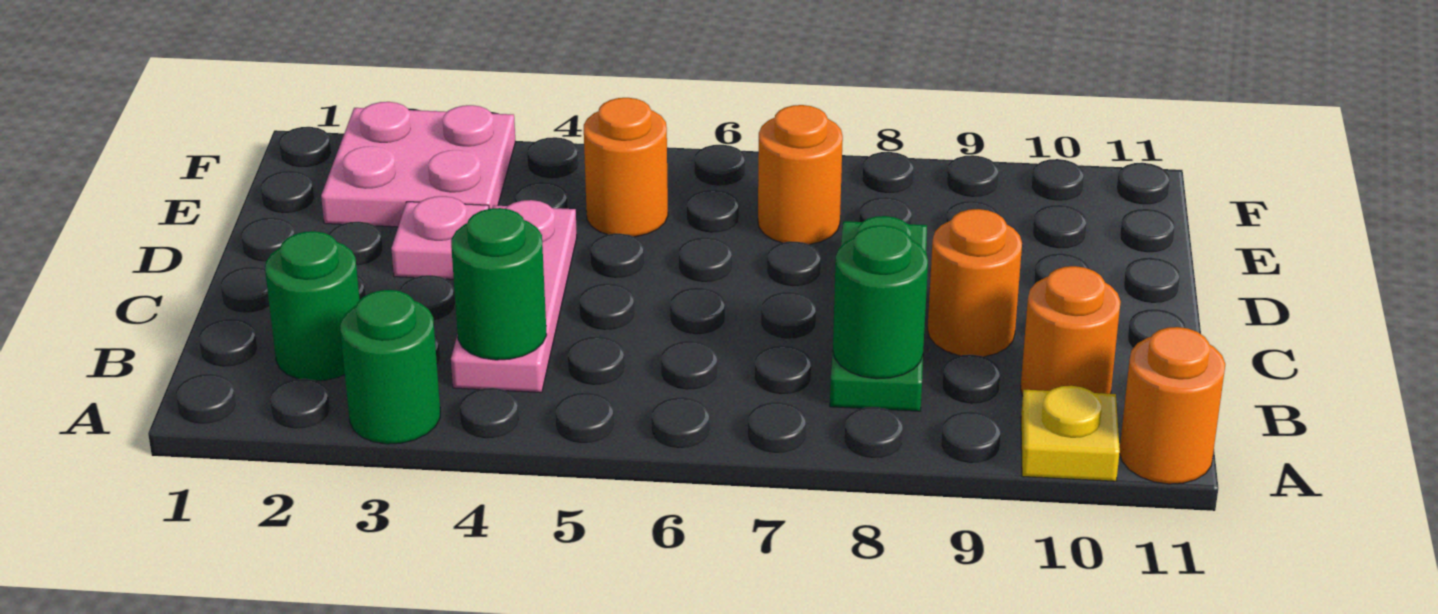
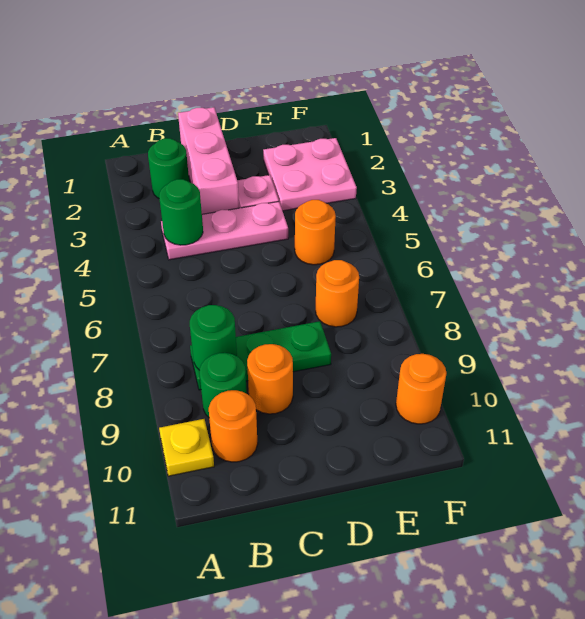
green 1x1 round brick [340,290,440,444] -> green 1x1 round brick moved to [200,353,247,417]
orange 1x1 round brick [1120,327,1225,484] -> orange 1x1 round brick moved to [396,354,447,424]
none -> pink 1x3 brick [178,107,239,214]

